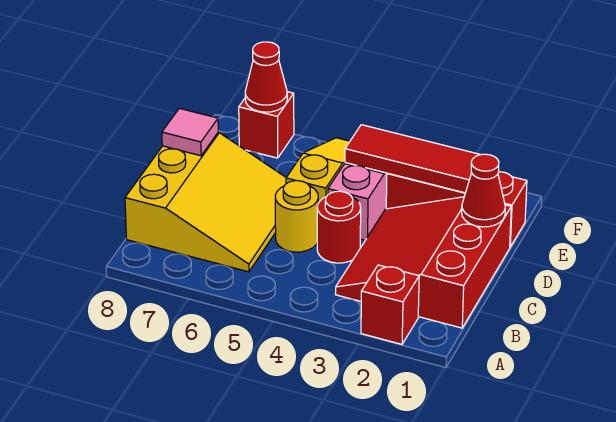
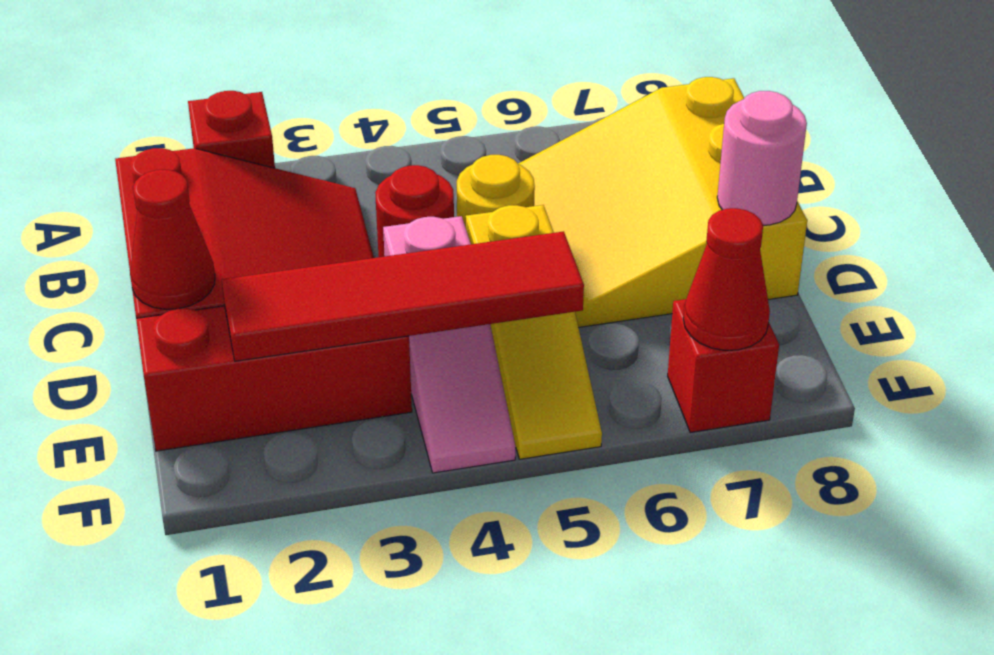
pink 1x1 tile [162,108,218,156] -> pink 1x1 round brick [717,91,807,225]
red 1x3 tile [345,125,480,193] -> red 1x4 tile [222,231,584,361]

